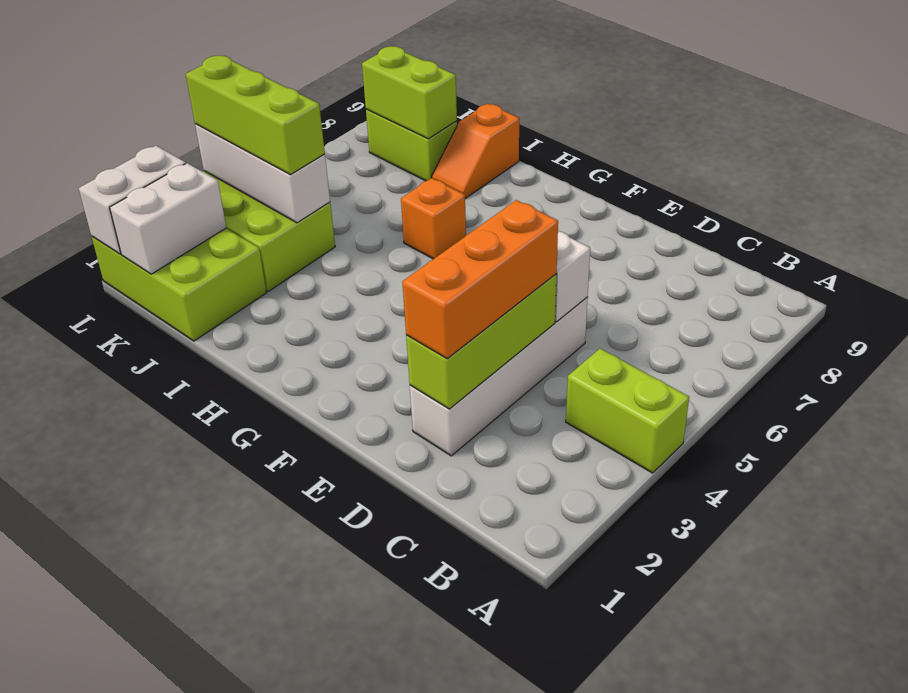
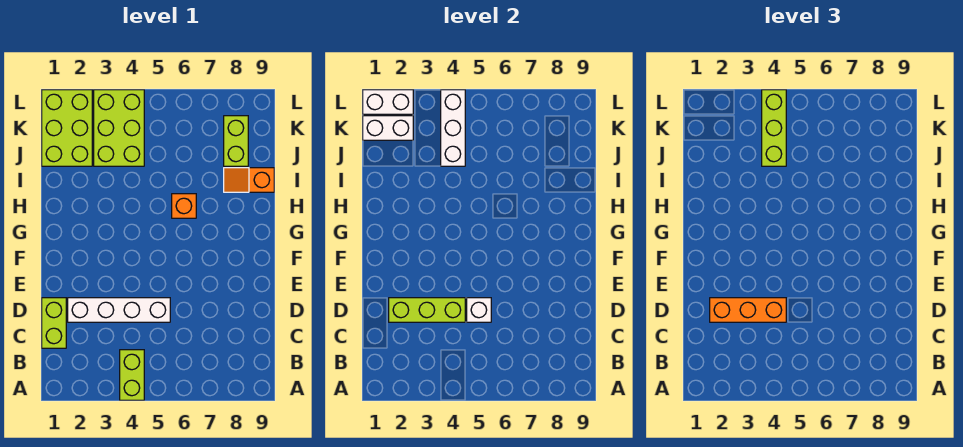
lime 1x2 brick [362,46,457,139] -> lime 1x2 brick moved to [42,298,66,348]

